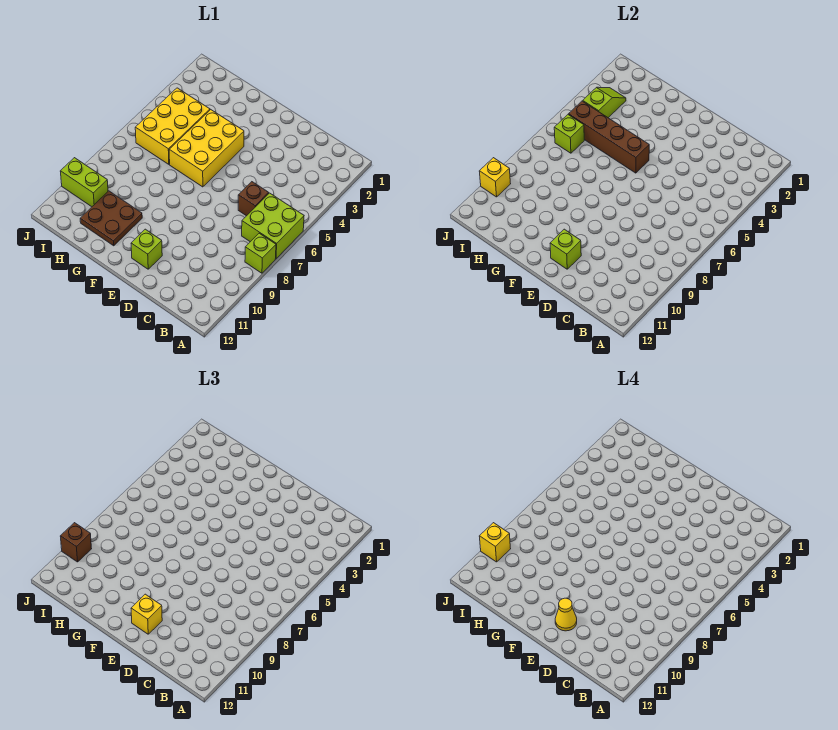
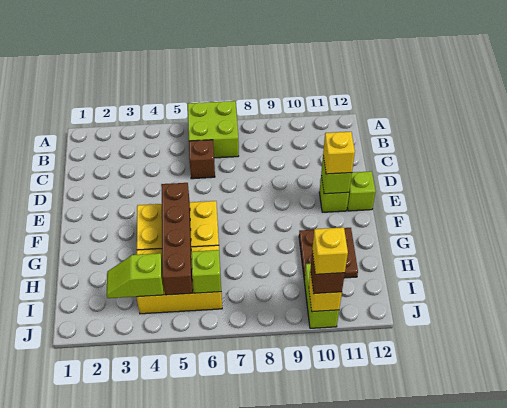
lime 1x1 brick [245,233,276,273] -> lime 1x1 brick moved to [347,171,376,211]
yellow 1x1 cone [555,598,577,631] -> none

